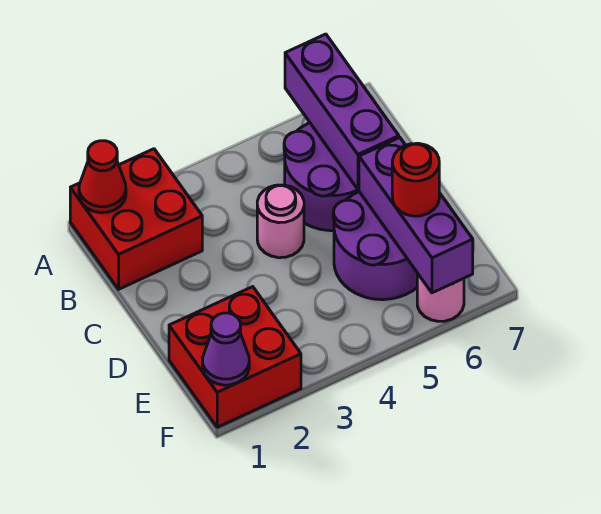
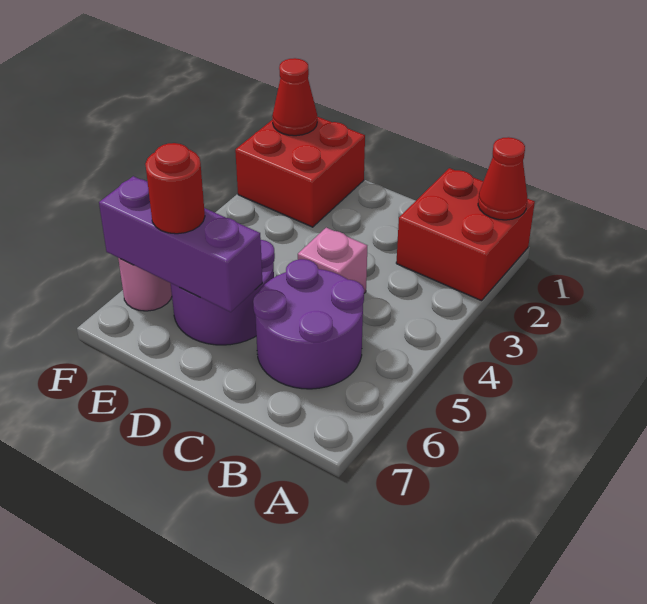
purple 1x3 brick [285,34,399,189] -> none
pink 1x1 round brick [257,185,304,258] -> pink 1x1 brick [298,228,367,293]
purple 1x1 cone [202,313,249,385] -> red 1x1 cone [272,58,317,136]

